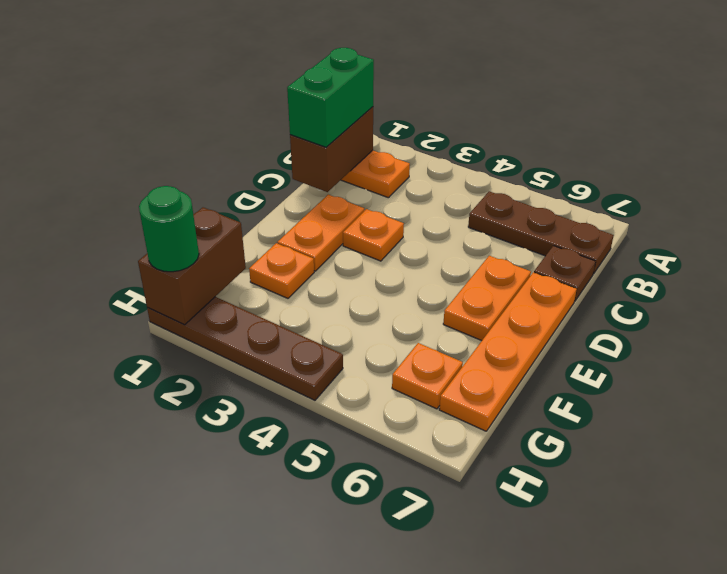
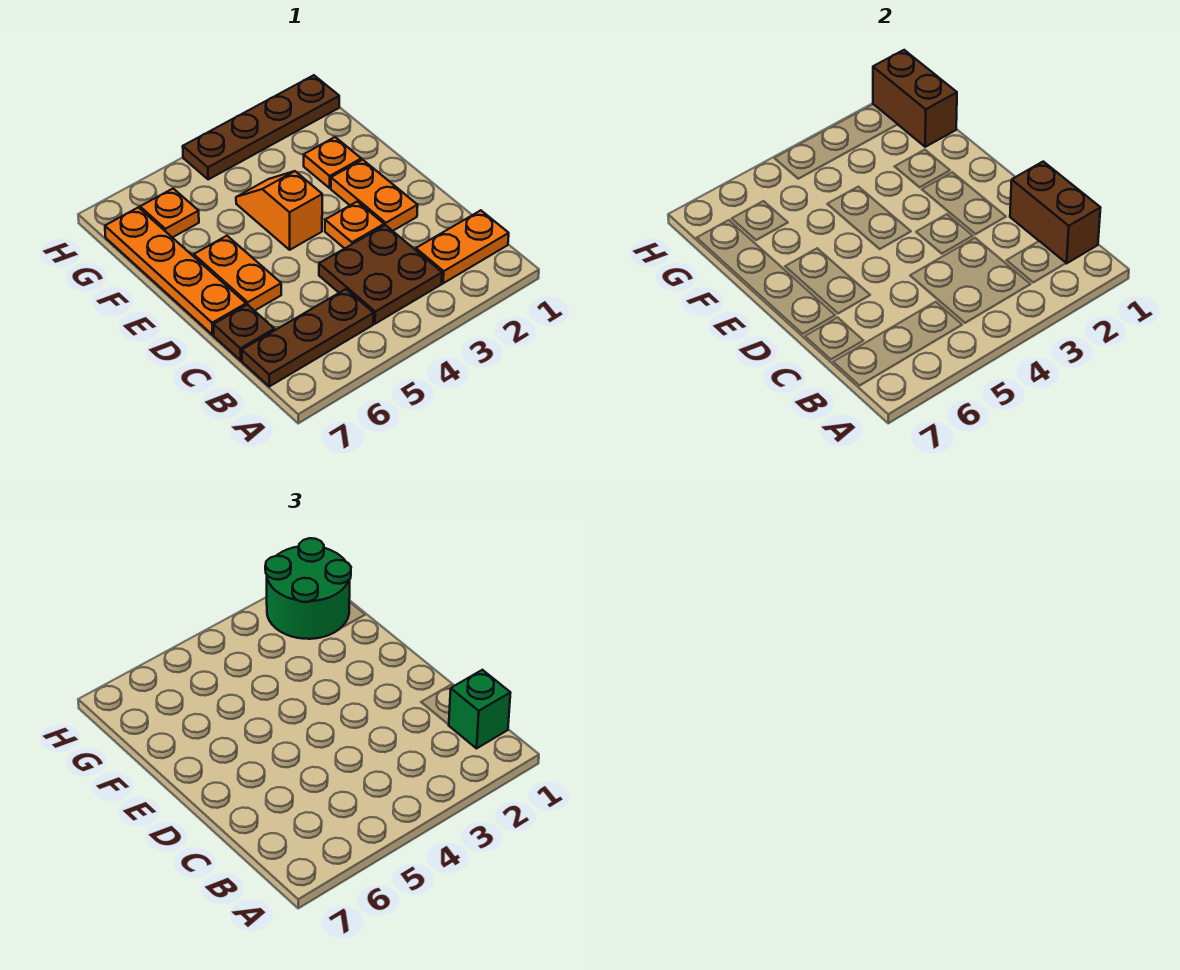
green 1x2 brick [287,48,374,147] -> green 1x1 brick [449,670,510,748]
none -> brown 2x2 plate [319,225,442,324]
none -> orange 1x2 slope [236,171,322,250]
green 1x1 round brick [139,186,199,272] -> green 2x2 round brick [265,538,351,639]

